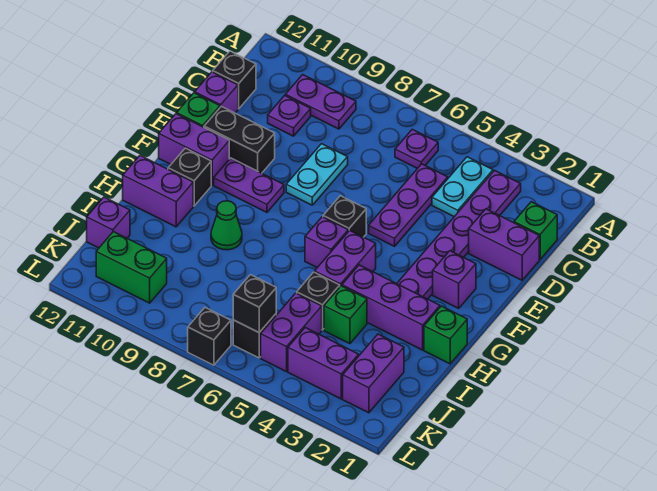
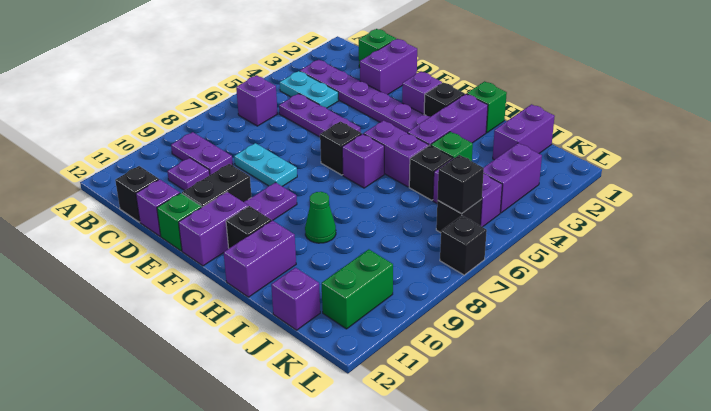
purple 1x1 plate [395,129,438,169] -> purple 1x1 brick [236,75,277,126]
purple 1x2 plate [285,75,356,129] -> purple 1x2 plate turned to [171,132,233,175]
none -> black 1x1 brick [424,83,465,117]
purple 1x2 brick [343,334,404,413] -> purple 1x2 brick turned to [493,104,555,160]

